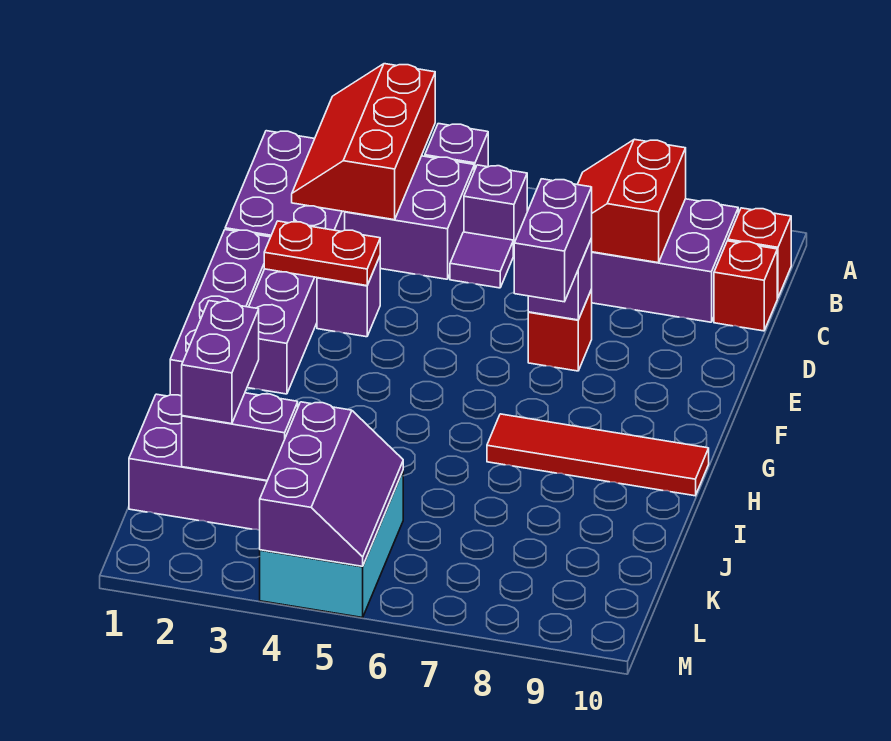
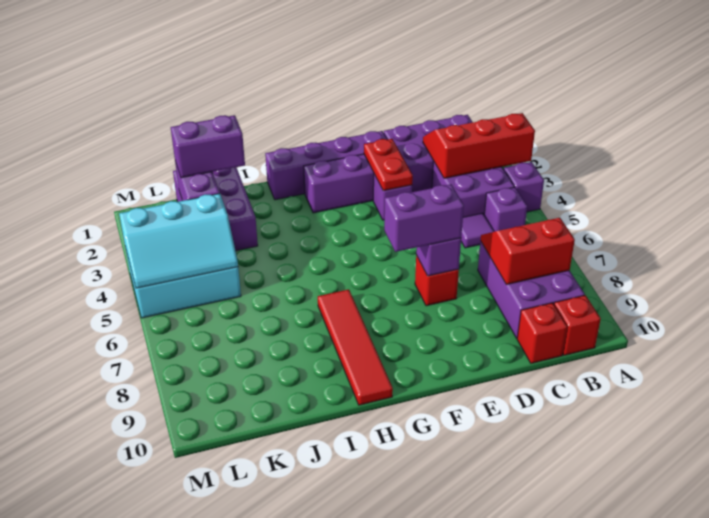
purple 2x3 slope [260,402,403,566] -> cyan 2x3 slope [119,194,238,288]

